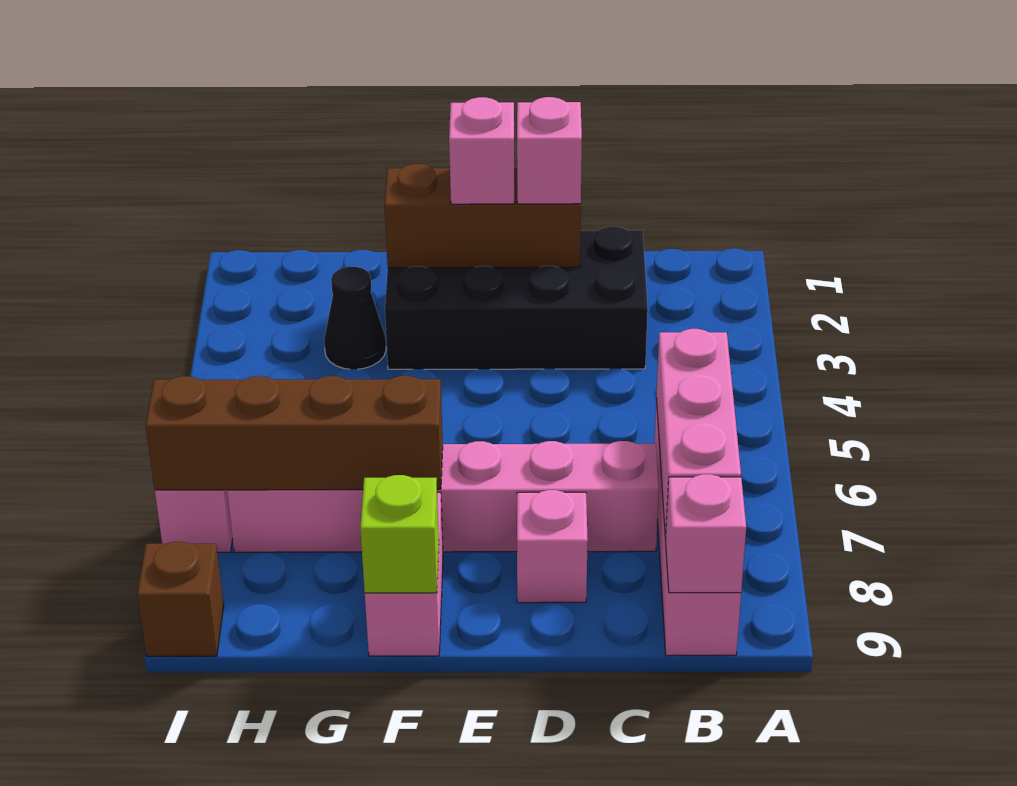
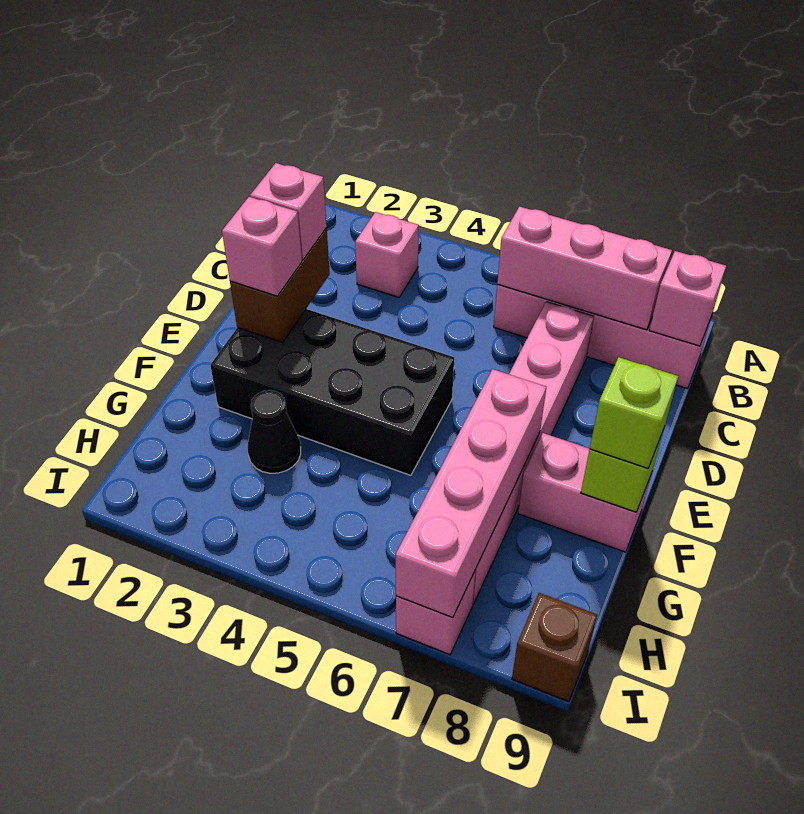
black 2x4 brick [385,226,648,369] -> black 2x4 brick turned to [210,309,454,475]
brown 1x3 brick [384,164,581,268] -> brown 1x2 brick [230,228,330,343]
pink 1x1 brick [517,490,588,603] -> pink 1x1 brick moved to [355,212,419,297]
brown 1x4 brick [146,376,443,490] -> pink 1x4 brick [396,369,546,618]
none -> lime 1x1 brick [590,357,678,468]

